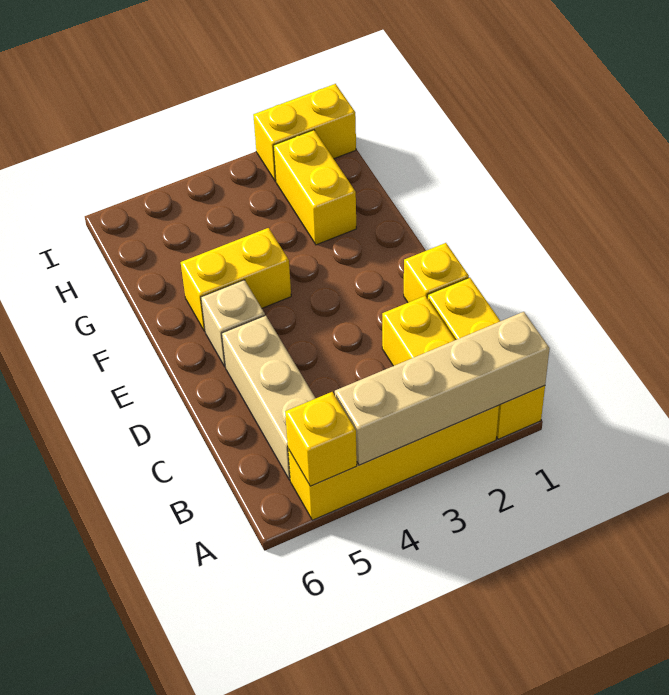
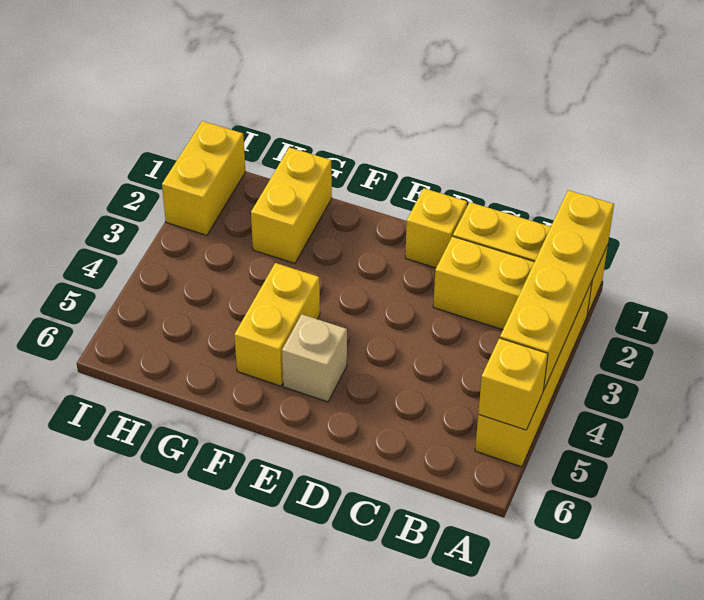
tan 1x4 brick [335,312,550,465] -> yellow 1x4 brick [500,190,614,390]
tan 1x3 brick [222,315,316,480] -> none
yellow 1x2 brick [273,130,356,245] -> yellow 1x2 brick turned to [251,147,332,263]

